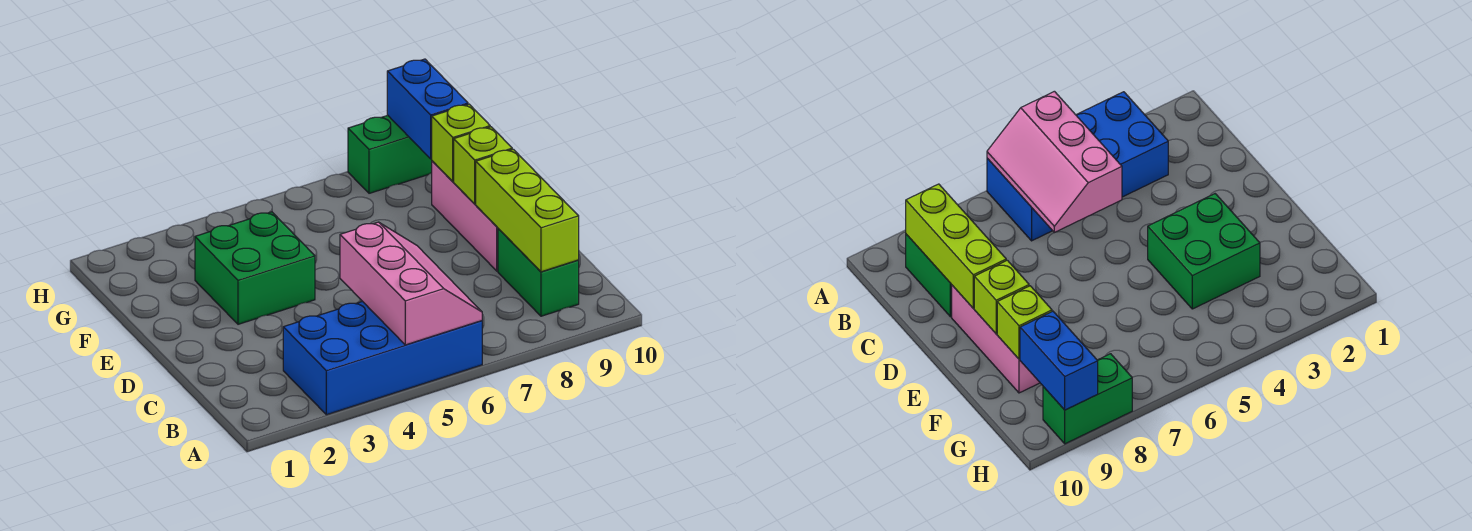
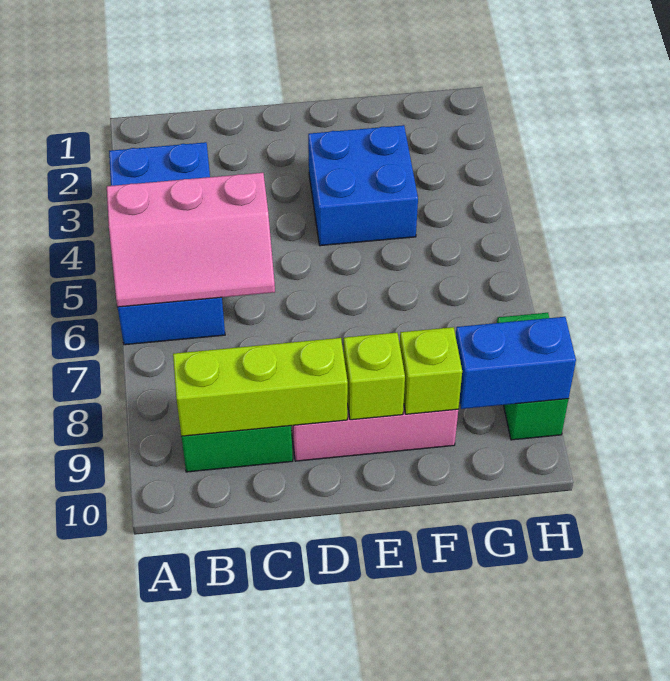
green 2x2 brick [195,212,315,324] -> blue 2x2 brick [308,125,418,246]

